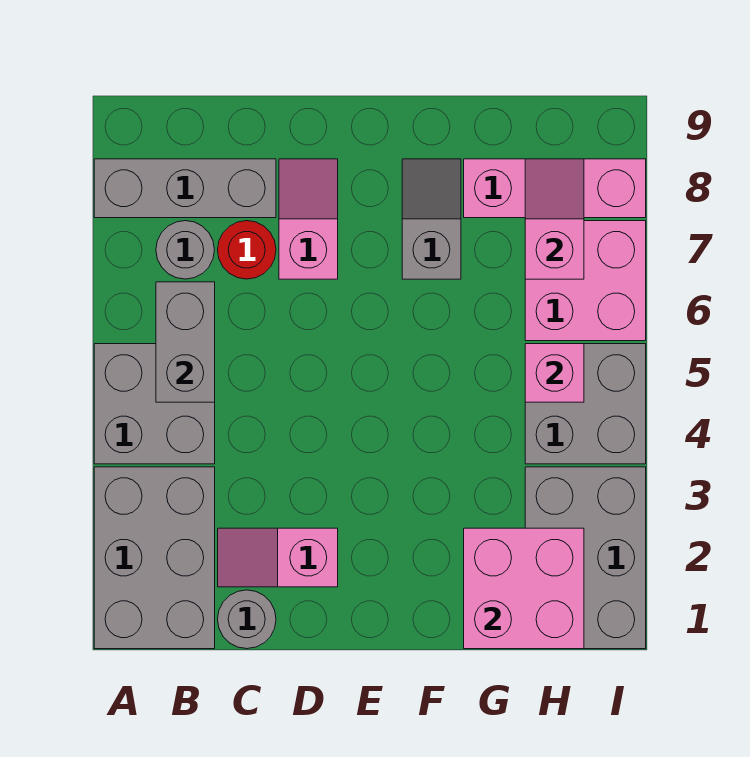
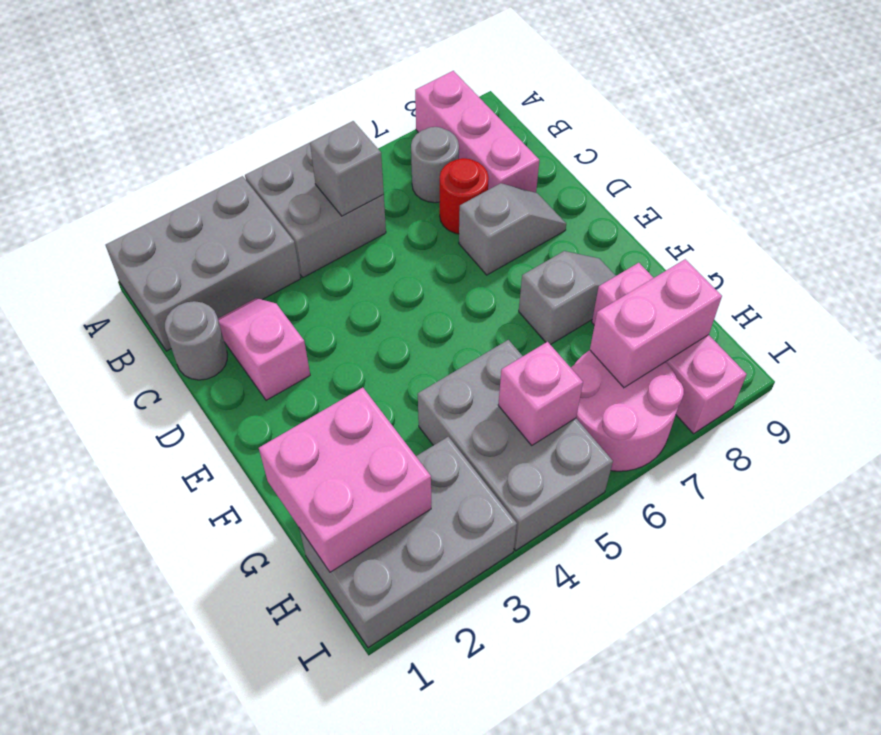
grey 1x3 brick [94,159,276,218] -> pink 1x3 brick [415,71,539,193]
grey 1x2 brick [156,282,215,402] -> grey 1x1 brick [310,121,384,216]
pink 1x2 slope [279,159,338,279] -> grey 1x2 slope [459,183,566,275]
grey 2x2 brick [525,344,646,464] -> grey 2x3 brick [418,340,613,551]
pink 2x2 brick [525,221,646,341] -> pink 2x2 round brick [571,350,684,471]
pink 1x2 slope [525,159,584,279] -> pink 1x2 brick [590,259,722,388]

